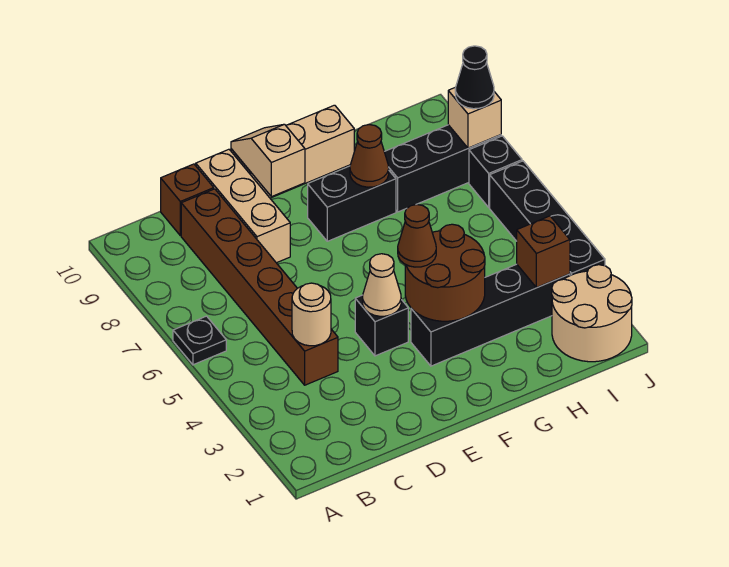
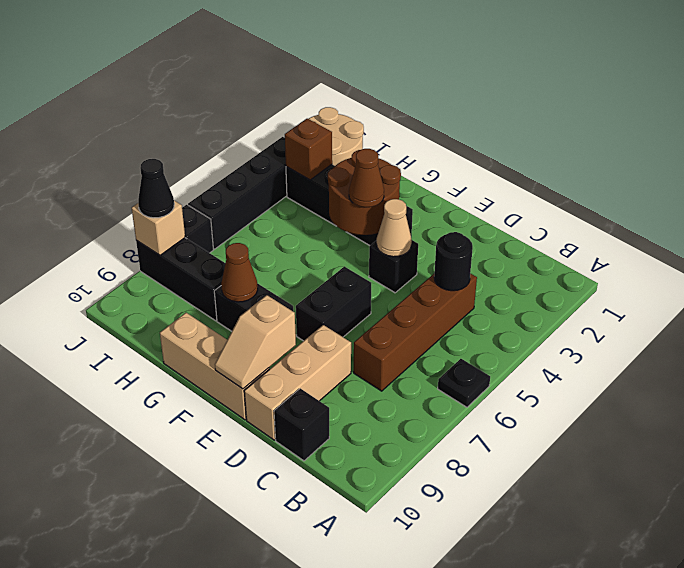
brown 1x6 brick [181,189,338,385] -> brown 1x4 brick [354,273,477,391]
tan 1x1 round brick [292,283,331,346] -> black 1x1 round brick [434,232,473,291]
brown 1x1 brick [161,164,214,236] -> black 1x1 brick [274,388,329,461]
none -> black 1x2 brick [296,266,371,341]

